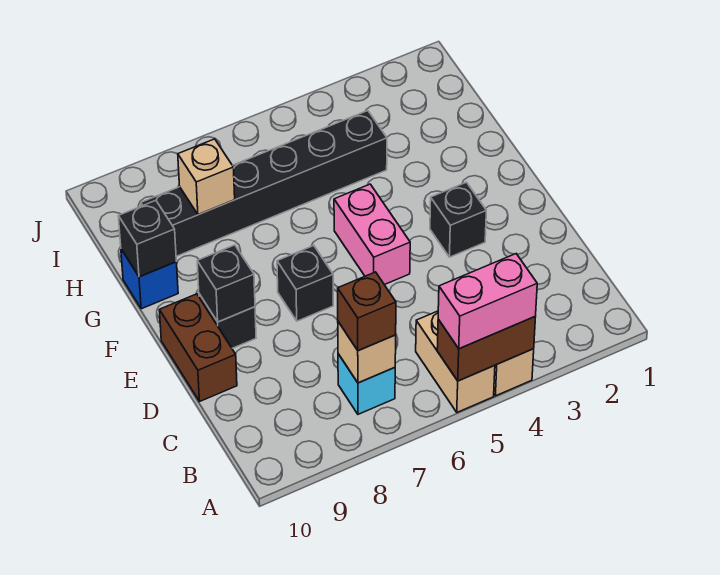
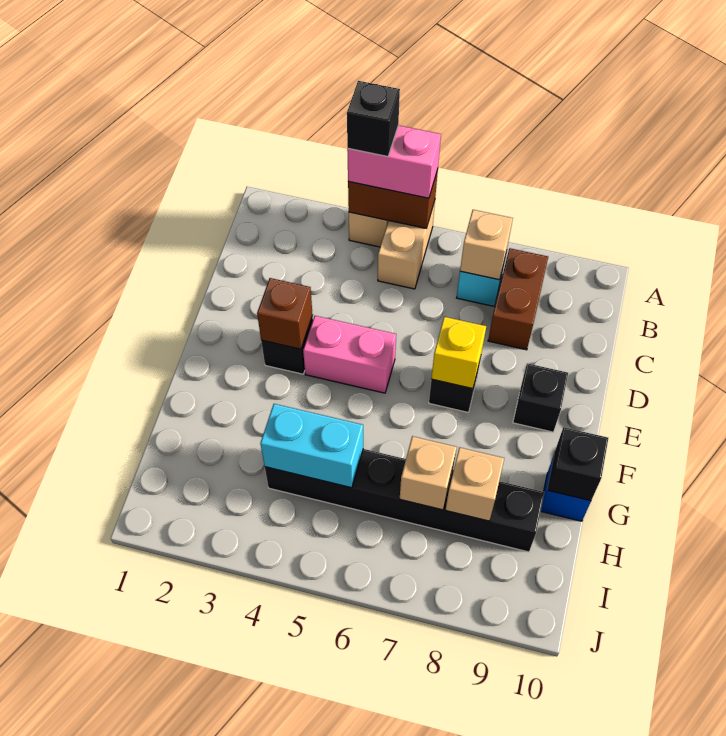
brown 1x1 brick [338,272,396,351] -> brown 1x1 brick moved to [257,278,313,349]
brown 1x2 brick [159,294,237,402] -> brown 1x2 brick moved to [488,248,548,350]
pink 1x2 brick [334,184,410,285] -> pink 1x2 brick turned to [303,316,396,393]
none -> yellow 1x1 brick [431,317,486,389]
black 1x1 brick [197,245,255,322] -> black 1x1 brick moved to [347,81,400,157]
none -> cyan 1x2 brick [260,404,363,488]
none -> tan 1x1 brick [400,436,457,510]

